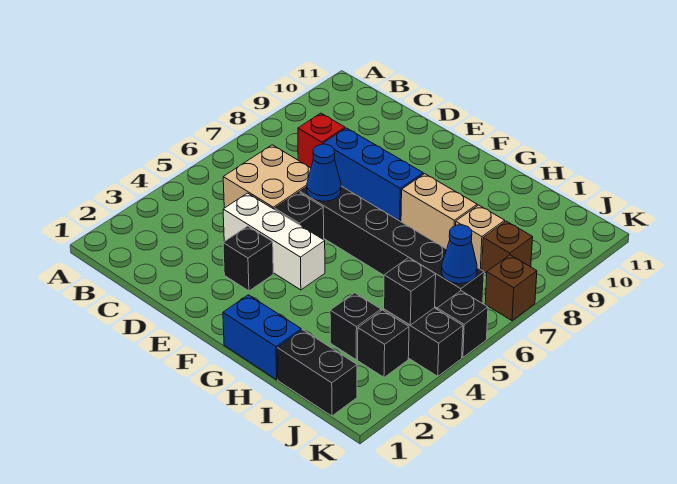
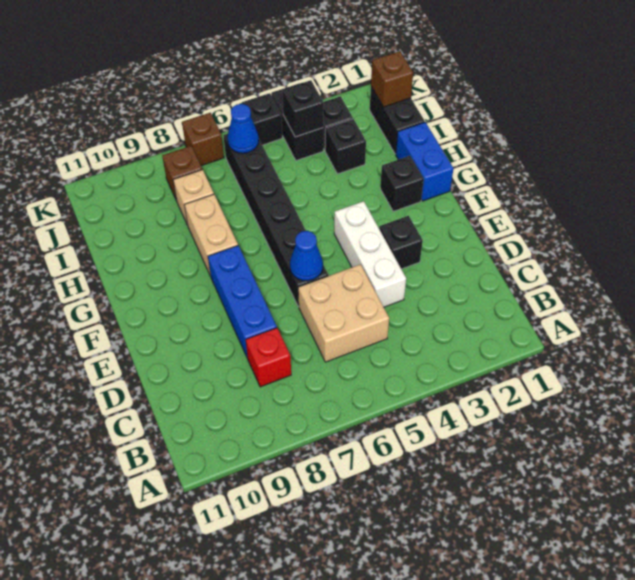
black 1x1 brick [275,192,324,240] -> black 1x1 brick moved to [380,156,424,212]
none -> brown 1x1 brick [371,51,413,107]

